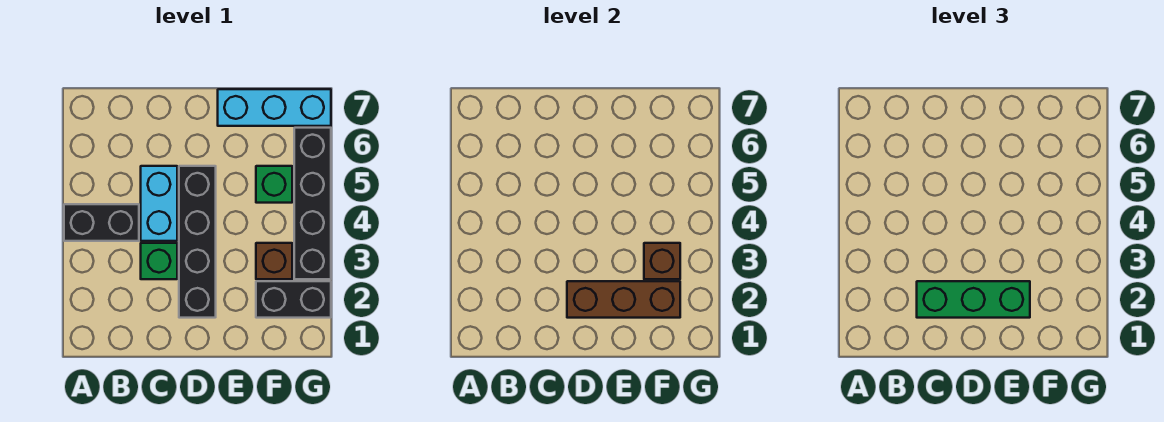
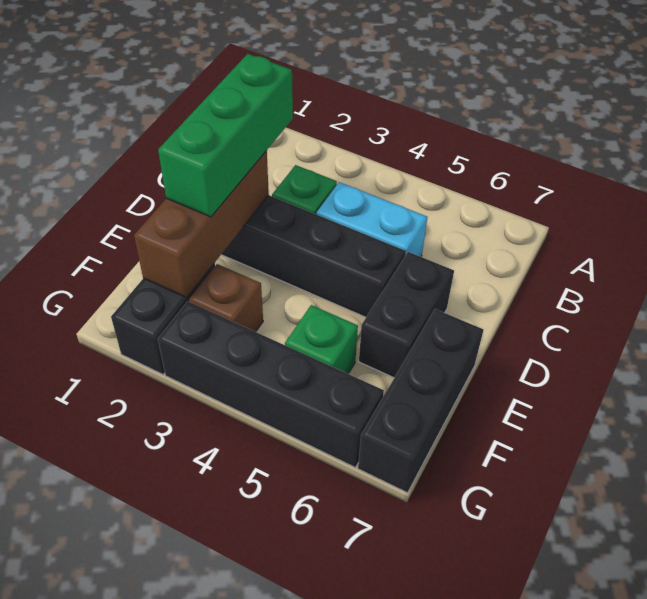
black 1x2 brick [64,204,139,241] -> black 1x2 brick moved to [359,252,454,378]
cyan 1x3 brick [218,89,331,126] -> black 1x3 brick [358,309,484,493]
brown 1x1 brick [644,243,680,279] -> none

